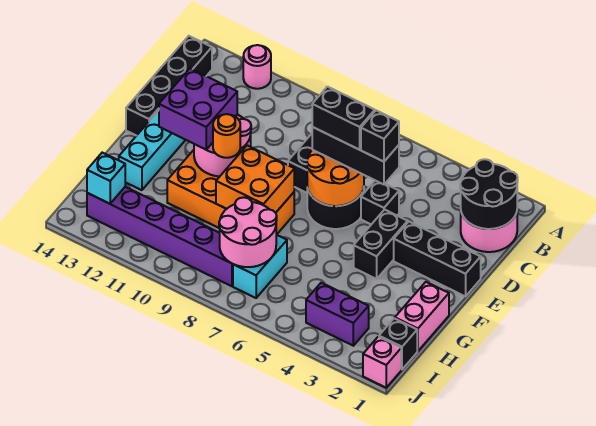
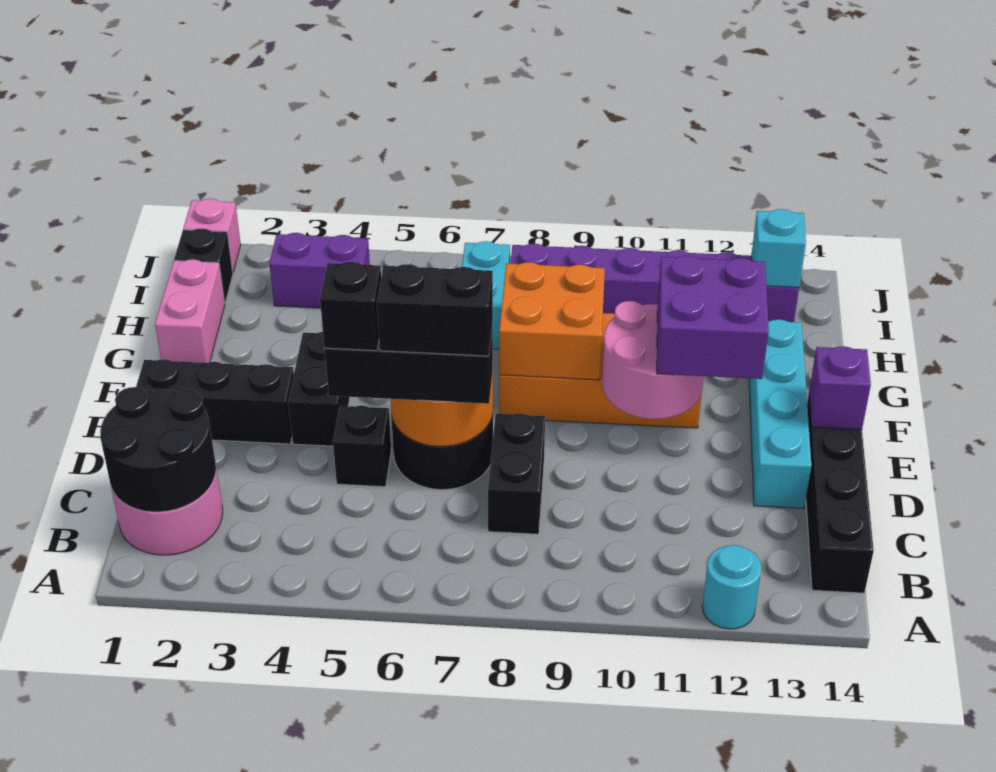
pink 1x1 round brick [243,45,271,89] -> cyan 1x1 round brick [702,545,762,629]
none -> purple 1x1 brick [809,346,871,430]
orange 1x1 round brick [213,114,240,158] -> none
pink 2x2 round brick [219,197,277,267] -> none

